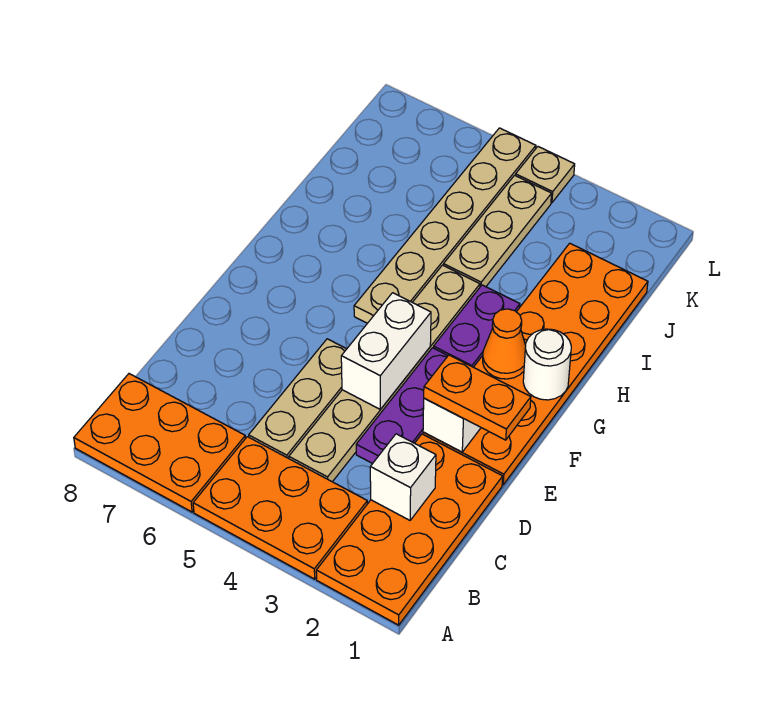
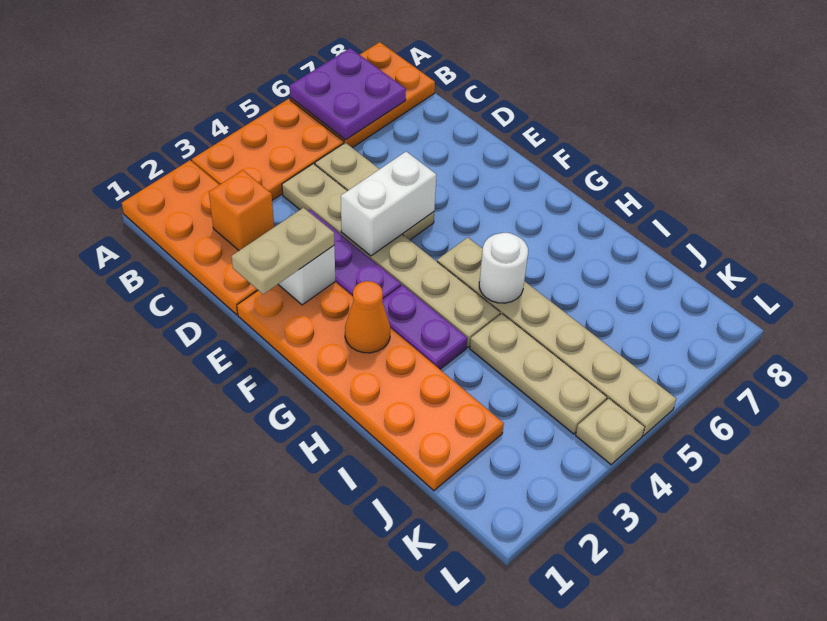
none -> purple 2x2 plate [290,48,406,140]
white 1x1 brick [370,434,436,520] -> orange 1x1 brick [209,170,274,250]
orange 1x2 plate [424,355,531,440] -> tan 1x2 plate [231,208,334,294]
white 1x2 brick [341,293,431,409] -> white 1x2 brick turned to [341,152,436,256]
white 1x1 round brick [523,329,571,400] -> white 1x1 round brick moved to [479,233,528,303]

